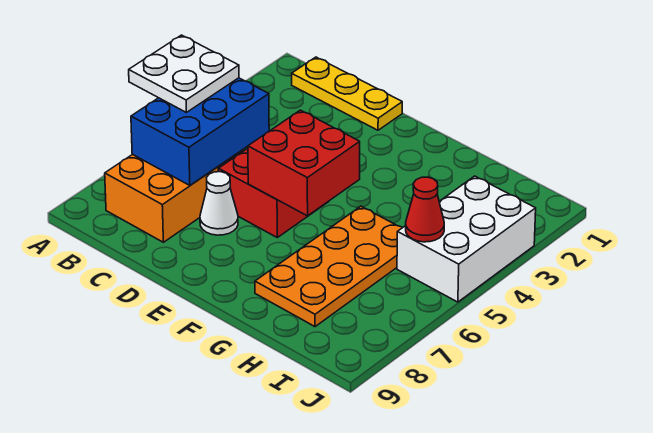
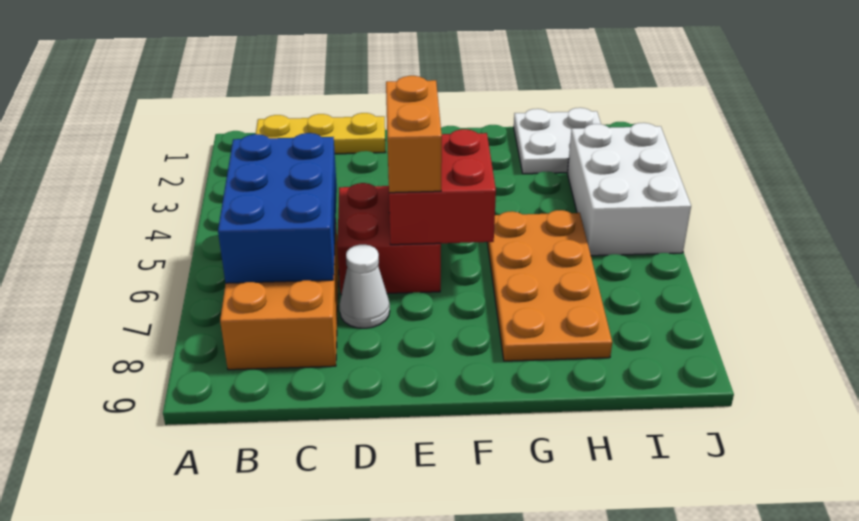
white 2x2 plate [129,35,239,112] -> white 2x2 plate moved to [514,108,601,174]
none -> orange 1x2 brick [386,76,442,193]
red 1x1 cone [406,177,444,242] -> none

